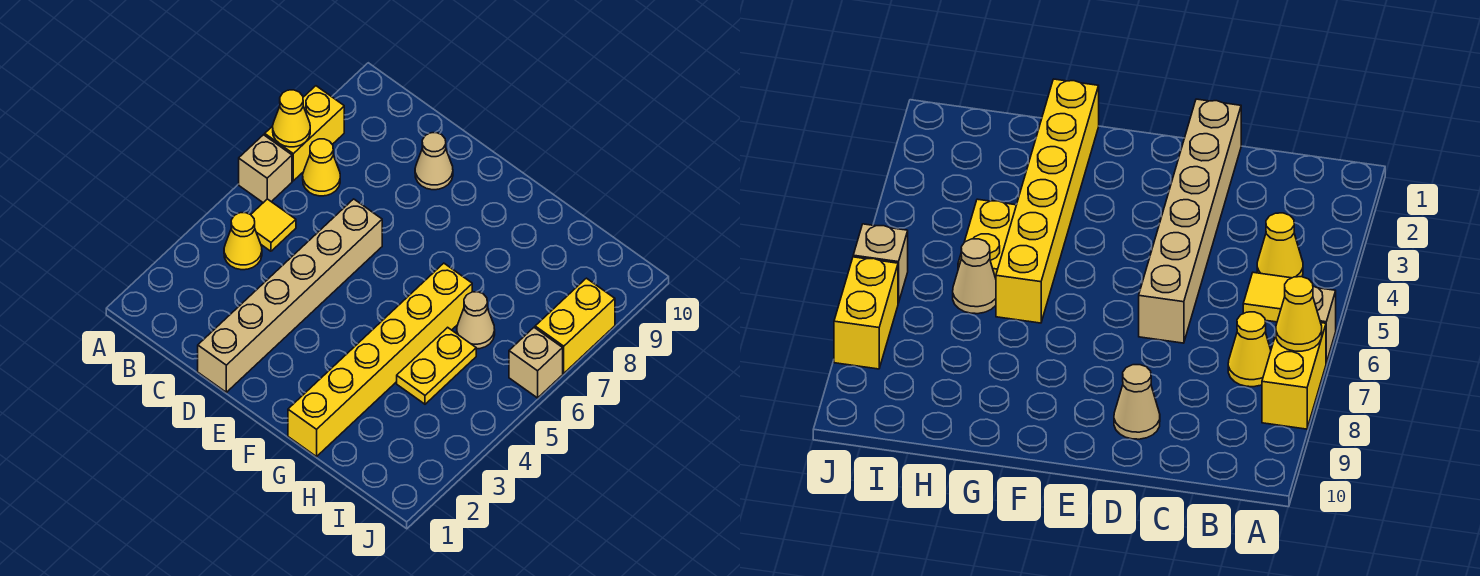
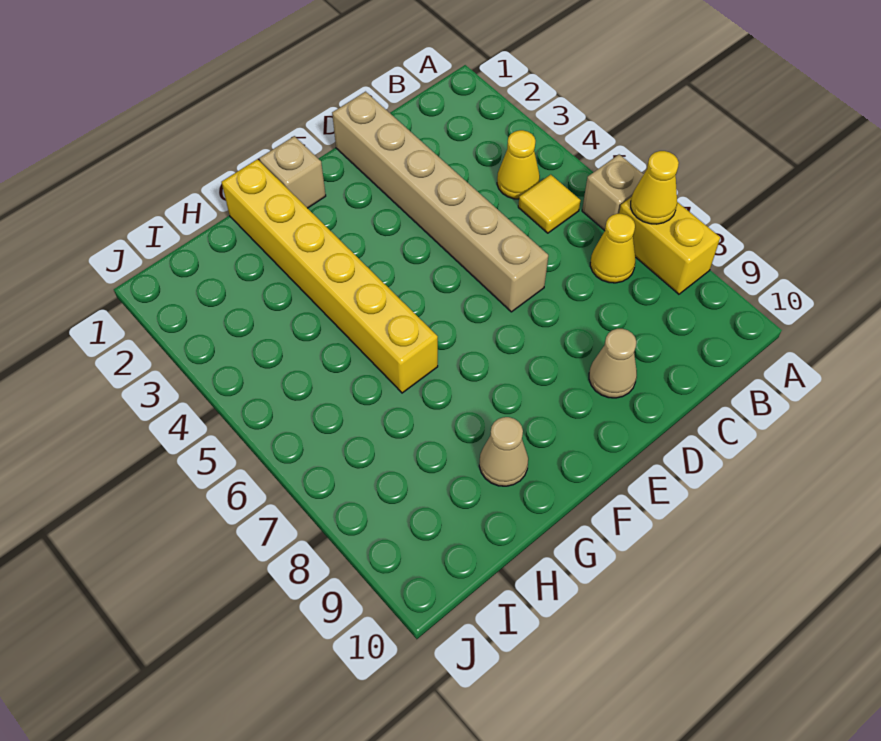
yellow 1x2 plate [397,327,476,404] -> none
tan 1x1 cone [457,292,495,349] -> tan 1x1 cone moved to [479,417,528,486]
tan 1x1 brick [509,328,563,398] -> tan 1x1 brick moved to [259,136,326,208]
yellow 1x2 brick [535,278,615,373] -> none

